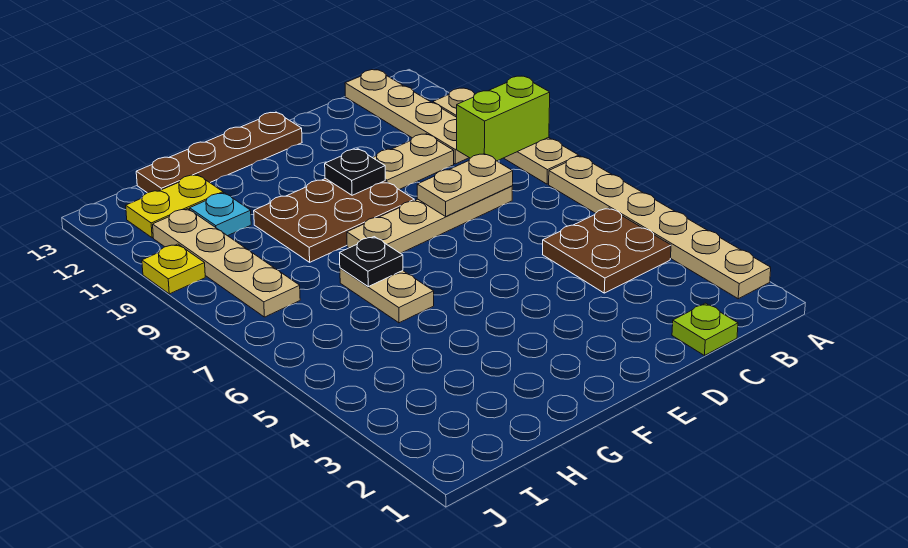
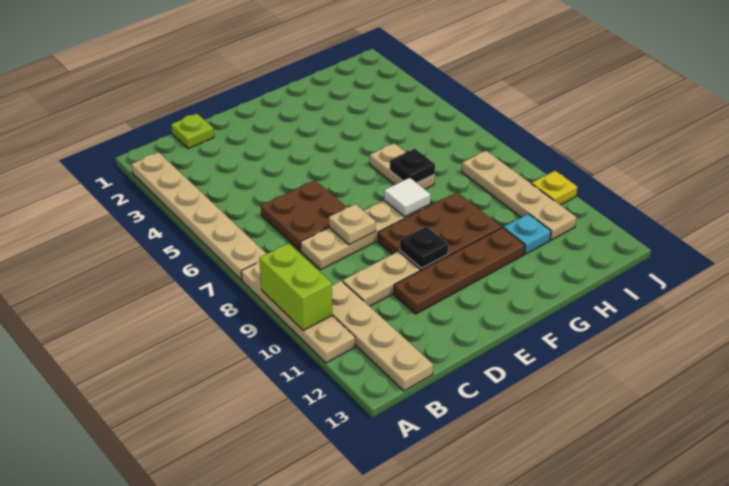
lime 1x2 brick [457,76,550,161] -> lime 1x2 brick turned to [259,243,332,330]
brown 2x2 plate [543,208,671,293] -> brown 2x2 plate moved to [261,180,347,251]
tan 1x2 plate [417,154,513,217] -> tan 1x1 plate [329,204,376,245]
brown 1x4 plate [136,112,302,193] -> brown 1x4 plate moved to [394,227,525,314]
none -> white 1x1 tile [384,178,430,217]
yellow 1x2 plate [126,175,223,238] -> none

